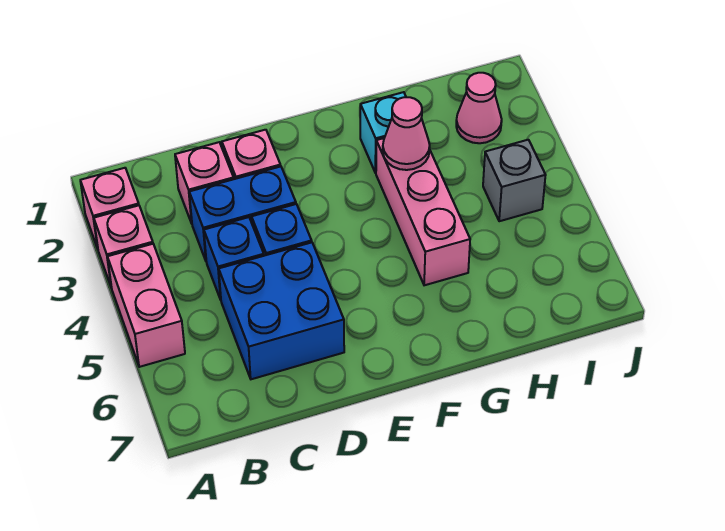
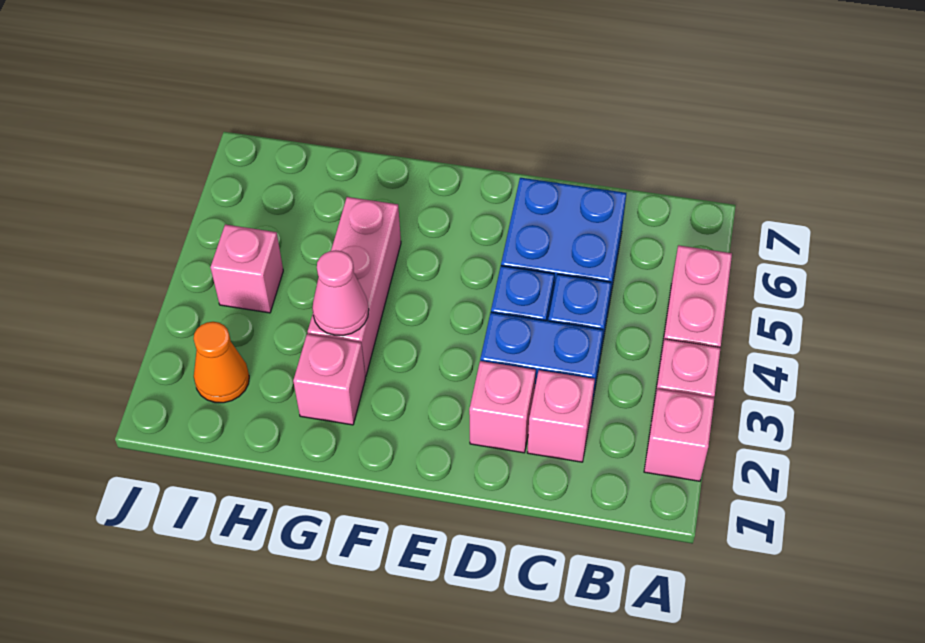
cyan 1x1 brick [360,92,406,173] -> pink 1x1 brick [293,334,365,425]
pink 1x1 cone [456,73,502,143] -> orange 1x1 cone [194,322,249,403]
grey 1x1 brick [483,140,546,221] -> pink 1x1 brick [211,224,283,313]

